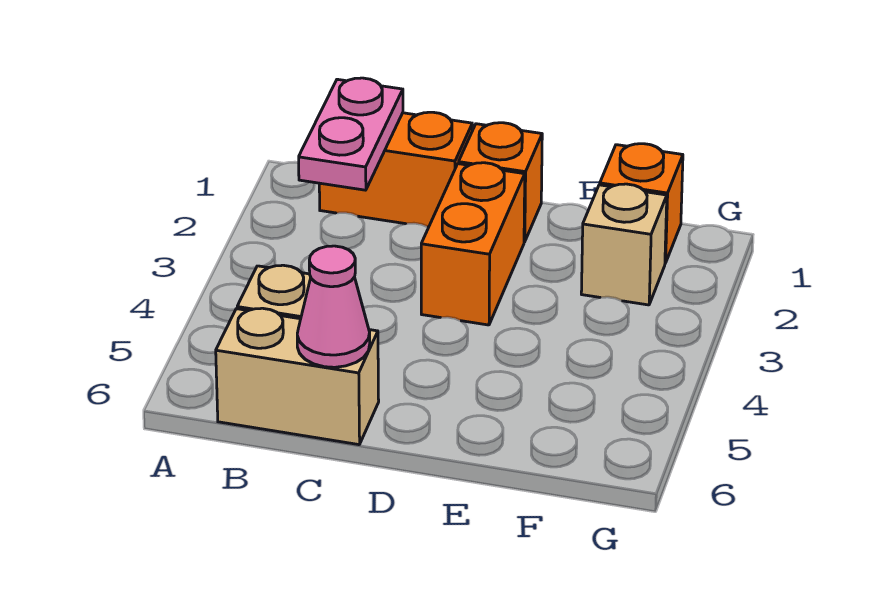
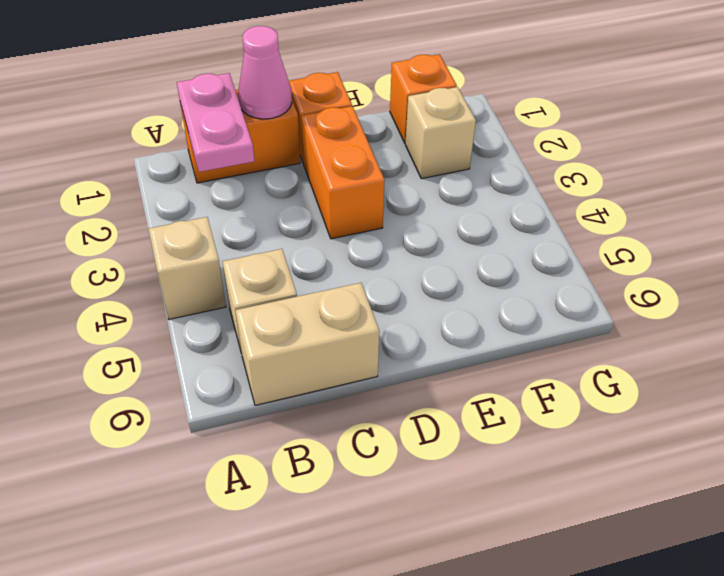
none -> tan 1x1 brick [148,217,226,319]
pink 1x1 cone [297,246,370,367] -> pink 1x1 cone moved to [238,26,292,119]

